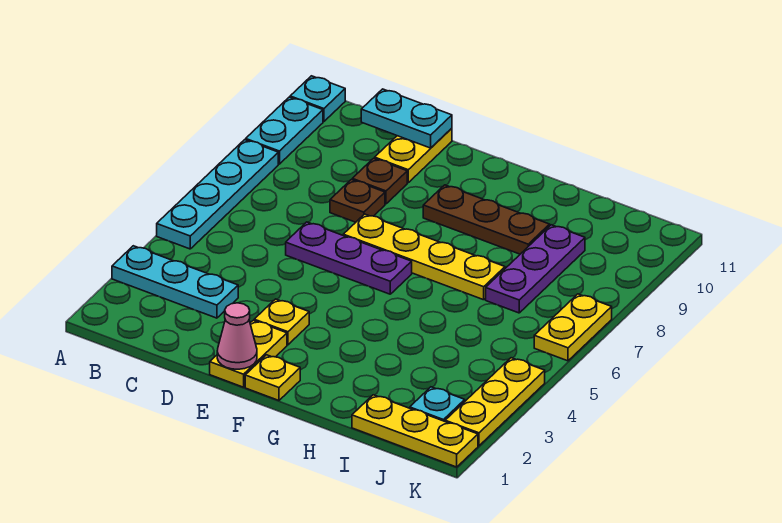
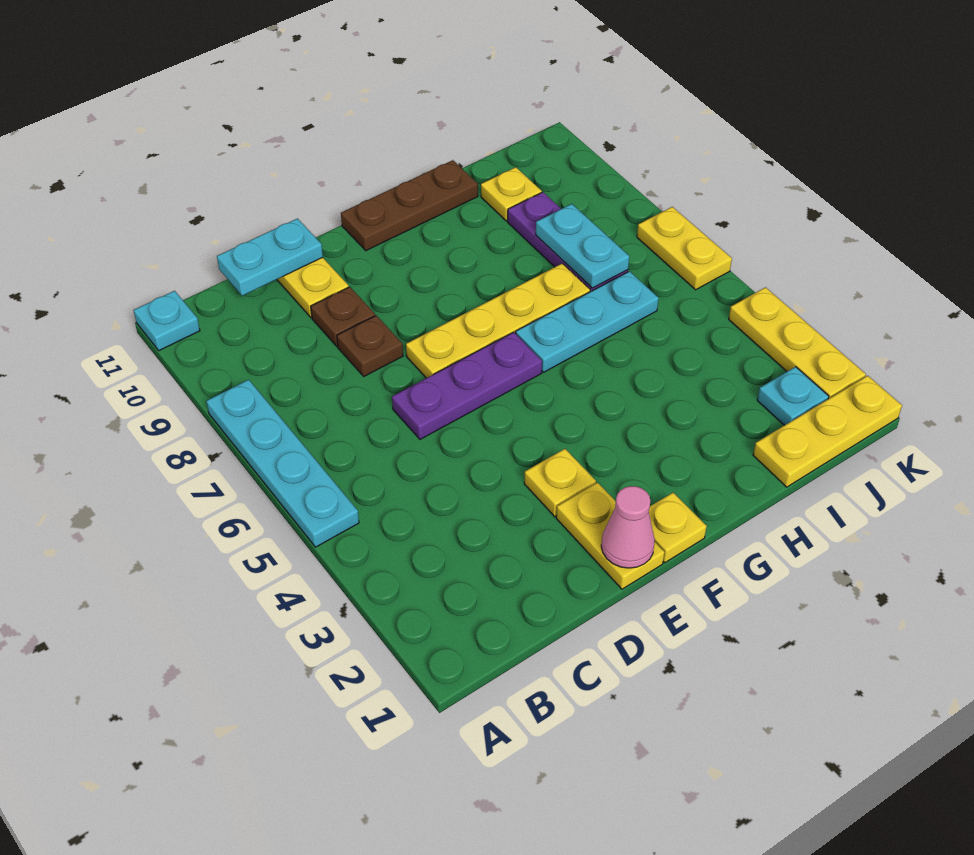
cyan 1x3 plate [112,246,238,318] -> cyan 1x3 plate moved to [516,271,659,372]
cyan 1x2 plate [246,97,323,164] -> cyan 1x2 plate moved to [536,204,629,288]
brown 1x3 plate [423,185,550,254] -> brown 1x3 plate moved to [341,160,478,251]
none -> yellow 1x1 plate [481,167,542,221]

